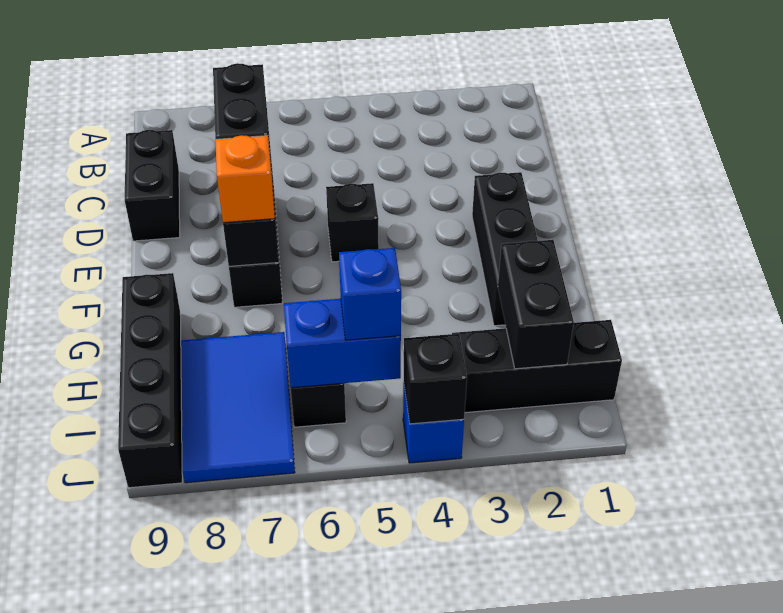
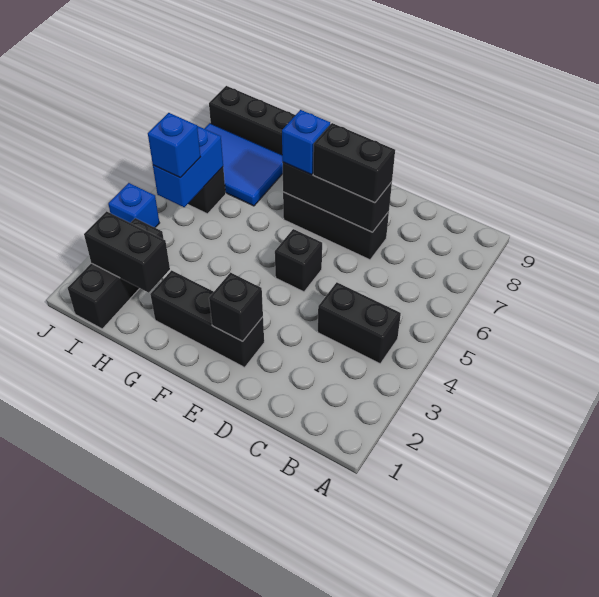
black 1x2 brick [125,130,180,241] -> black 1x2 brick moved to [318,282,401,364]
orange 1x1 brick [215,135,275,223] -> blue 1x1 brick [282,110,330,174]
black 1x1 brick [404,334,467,424] -> black 1x1 brick moved to [209,273,263,341]

